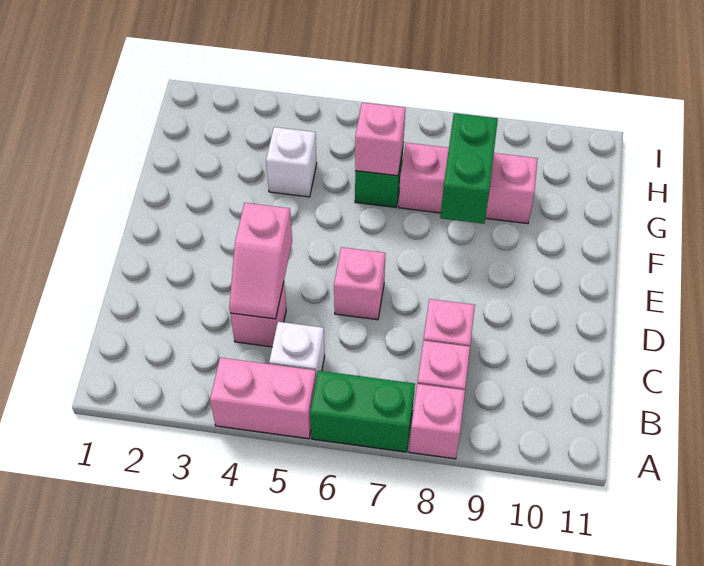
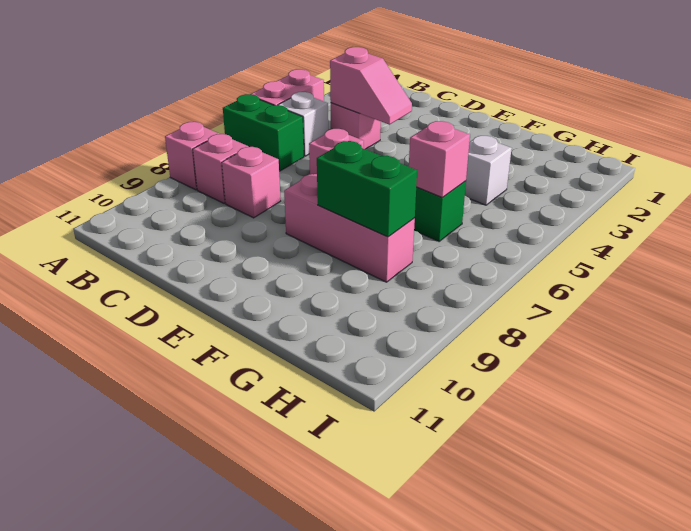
green 1x2 brick [310,371,415,452] -> green 1x2 brick turned to [223,94,304,171]
pink 1x2 slope [229,203,292,319] -> pink 1x2 slope turned to [330,47,412,125]
pink 1x3 brick [399,143,538,224] -> pink 1x3 brick turned to [284,174,415,282]

